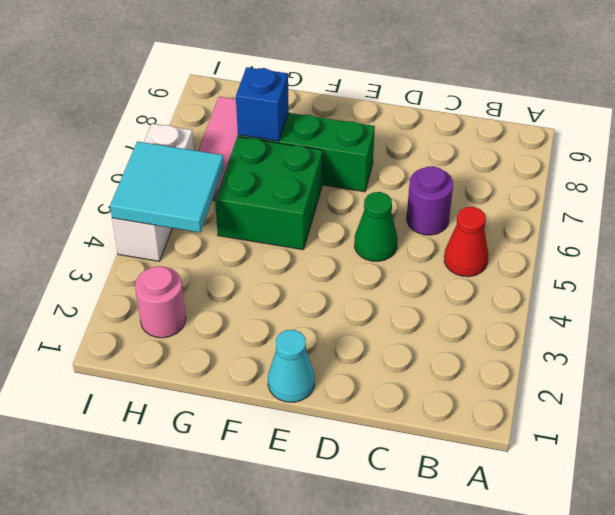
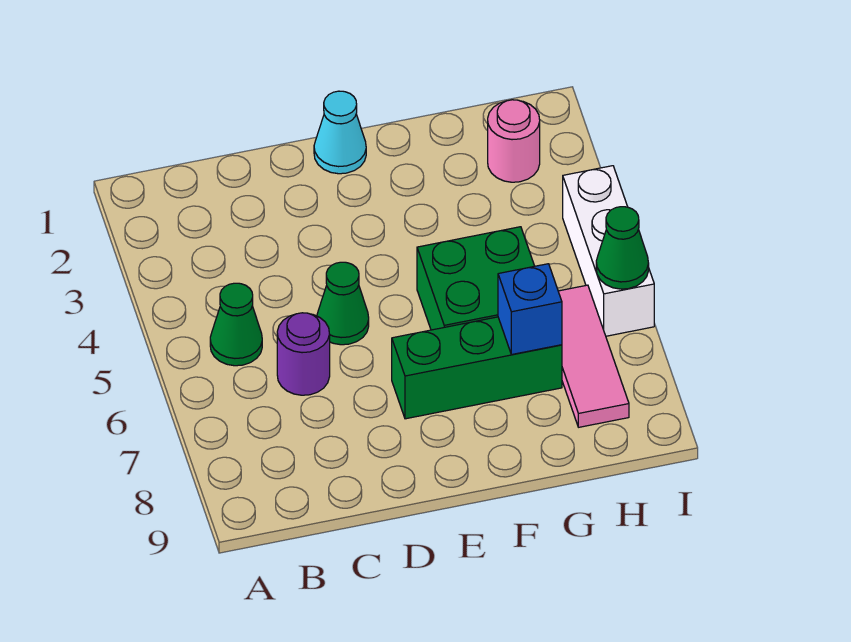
red 1x1 cone [444,207,488,277] -> green 1x1 cone [210,283,262,366]
cyan 2x2 tile [110,141,224,233] -> none
none -> green 1x1 cone [596,207,649,289]

